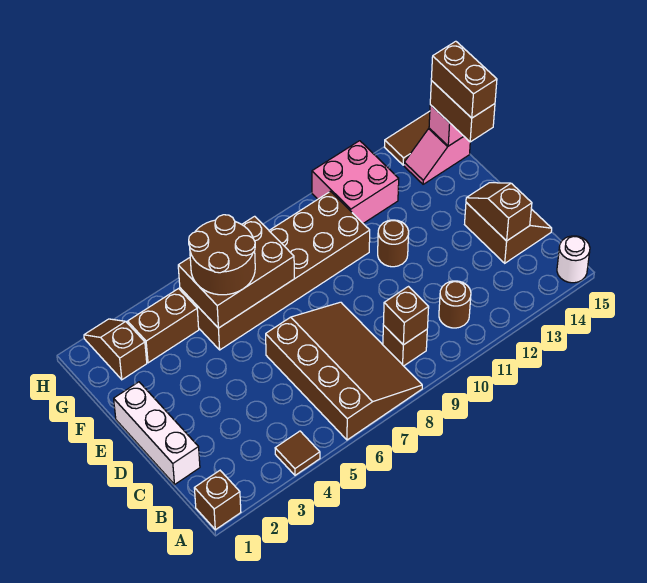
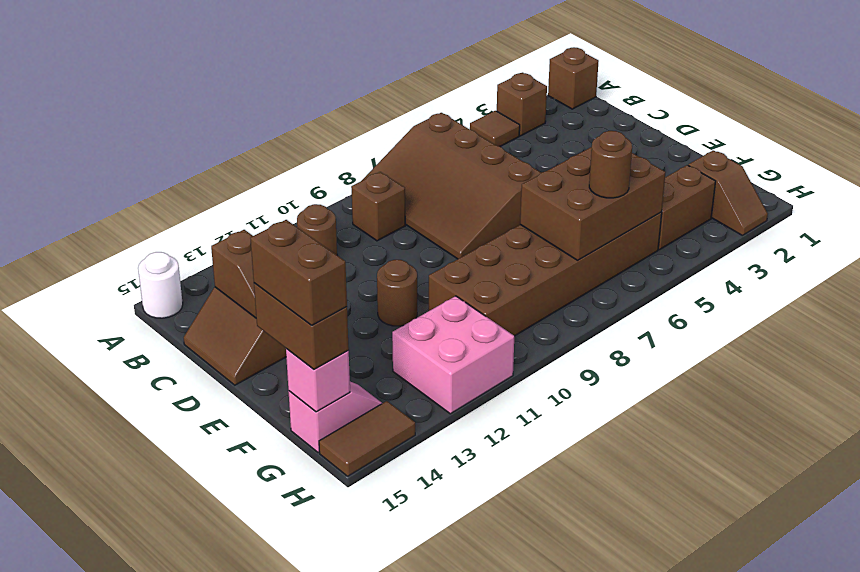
brown 1x1 brick [383,287,429,345] -> brown 1x1 brick moved to [497,73,547,136]
white 1x3 brick [114,382,200,484] -> none
brown 2x2 round brick [189,215,255,295] -> brown 1x1 round brick [589,131,632,198]

